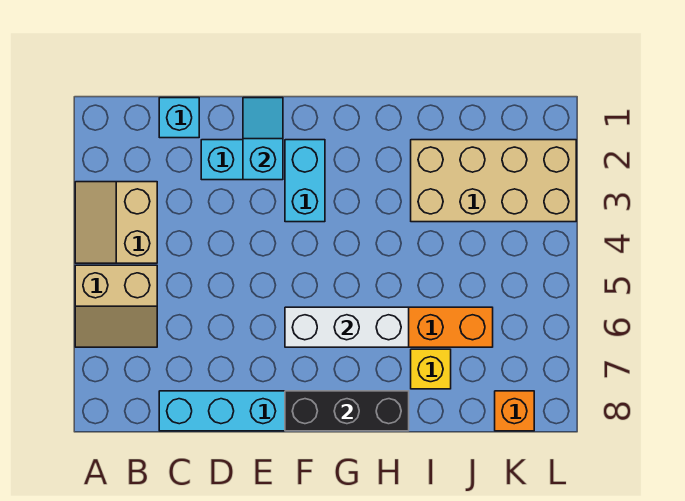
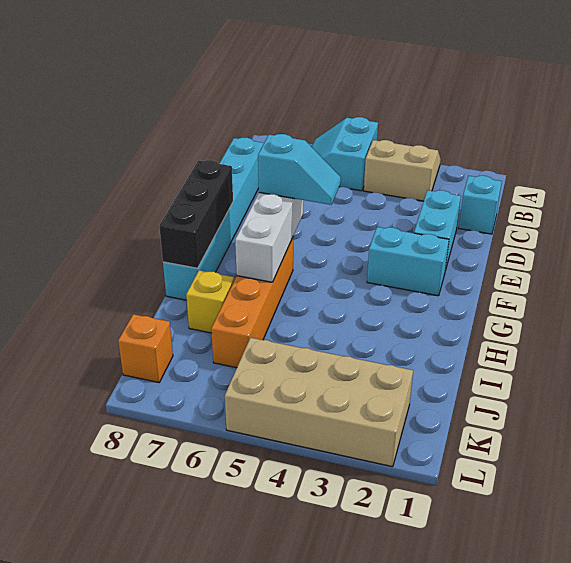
tan 2x2 slope [75,265,157,347] -> cyan 2x2 slope [312,117,378,191]
cyan 1x2 slope [243,98,283,180] -> cyan 1x2 slope moved to [258,134,341,205]
tan 2x4 brick [411,140,576,222] -> tan 2x4 brick turned to [225,338,413,467]

